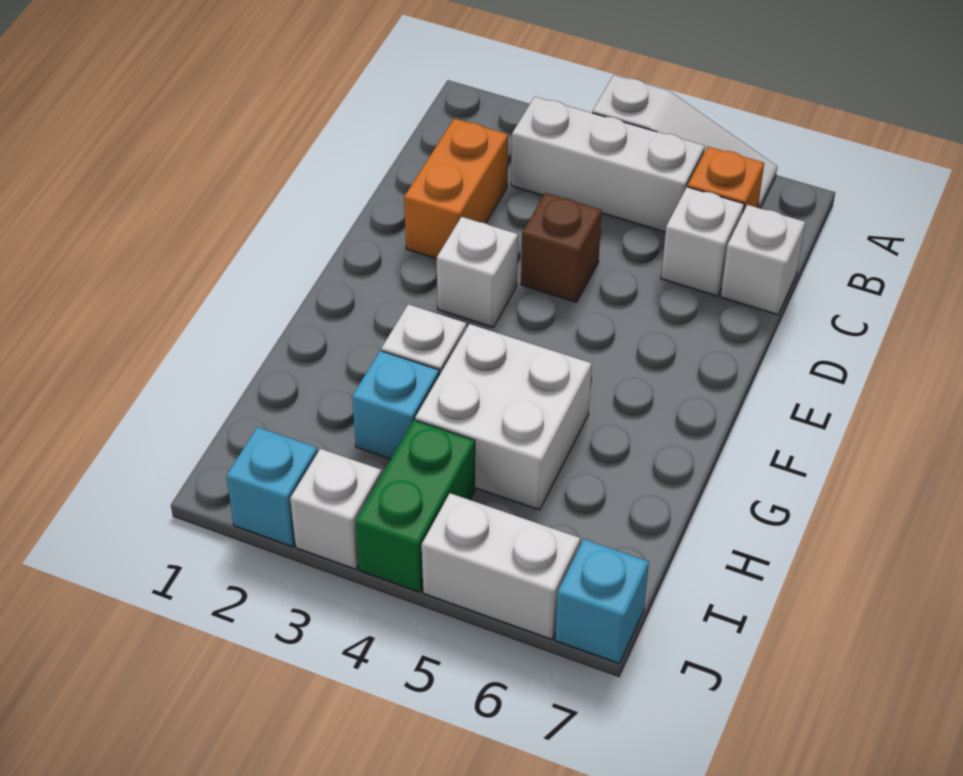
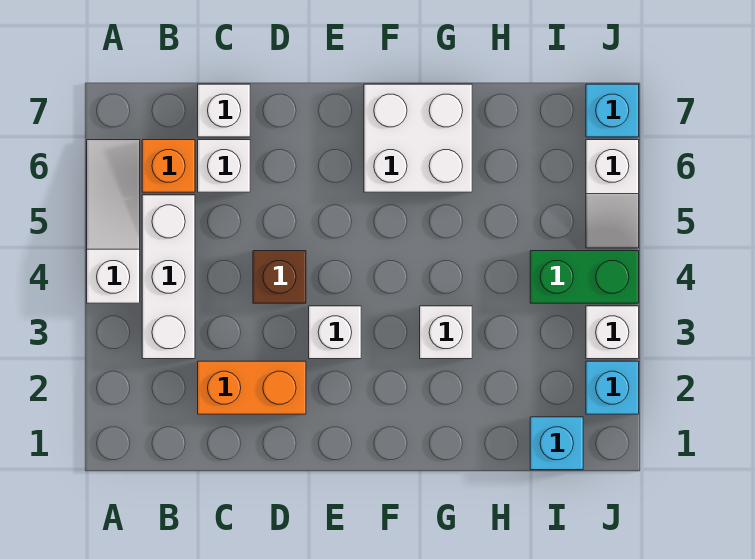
white 2x2 brick [415,324,592,510] -> white 2x2 brick moved to [364,84,472,192]
cyan 1x1 brick [352,351,439,459] -> cyan 1x1 brick moved to [530,417,583,470]
white 1x2 brick [422,493,580,639] -> white 1x2 slope [586,140,639,248]

